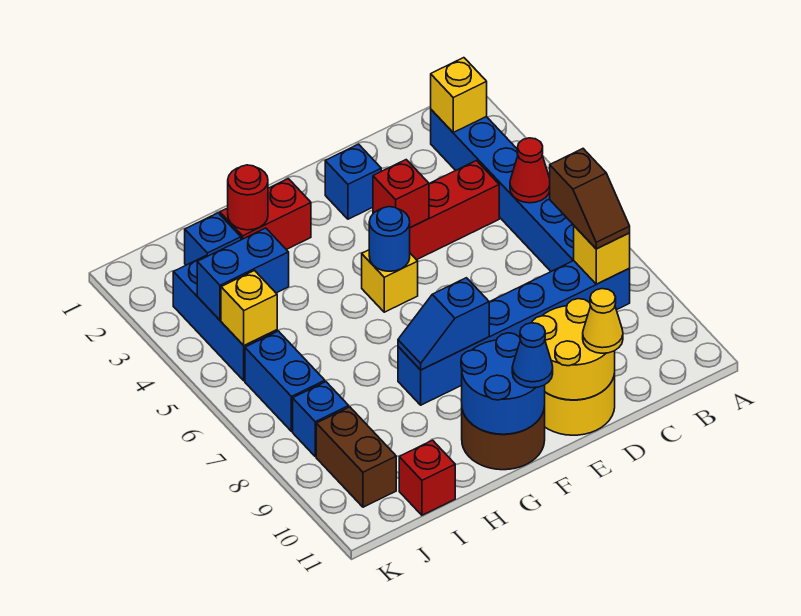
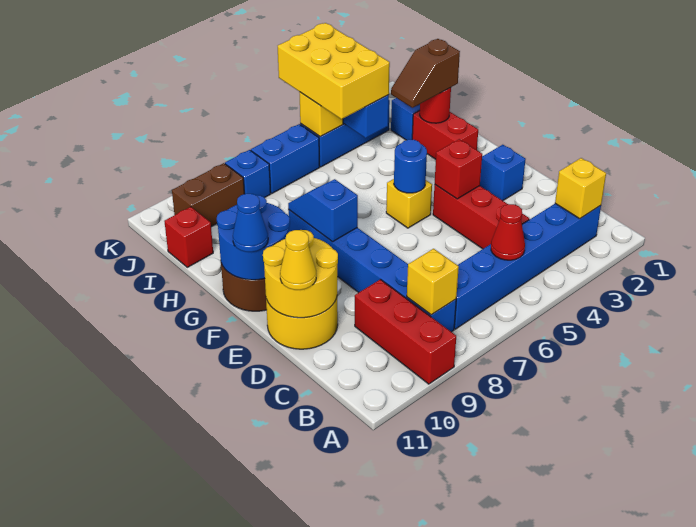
none -> red 1x3 brick [355,279,456,384]
brown 1x2 slope [550,149,630,249] -> brown 1x2 slope moved to [391,39,460,108]
none -> yellow 2x3 brick [278,23,390,119]

